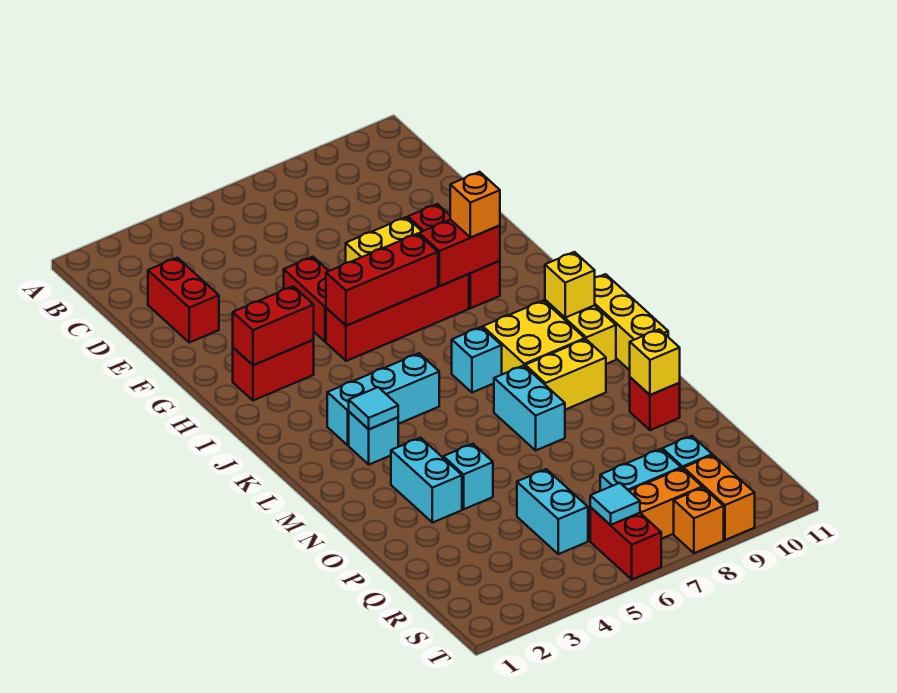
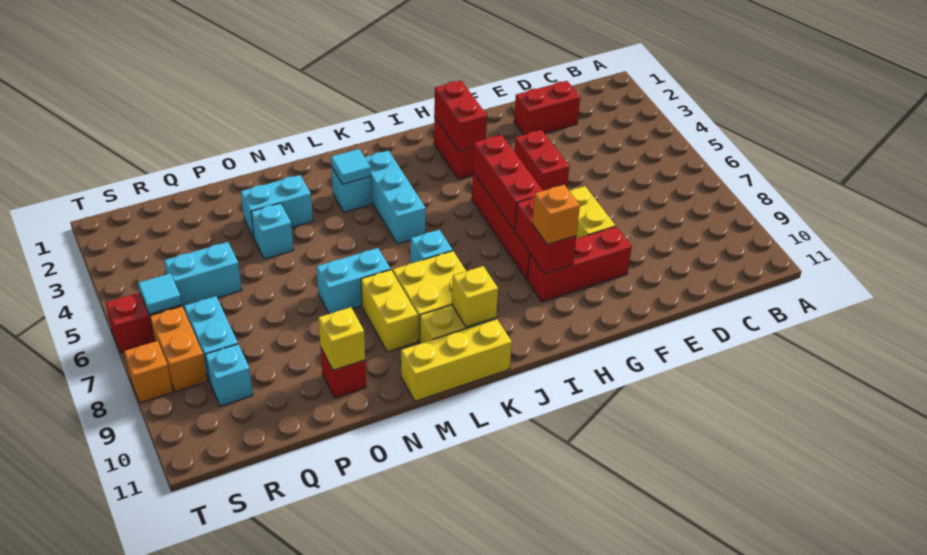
red 1x2 brick [284,257,328,342] -> red 1x2 brick turned to [515,130,569,191]
orange 1x2 brick [684,455,755,540] -> none

